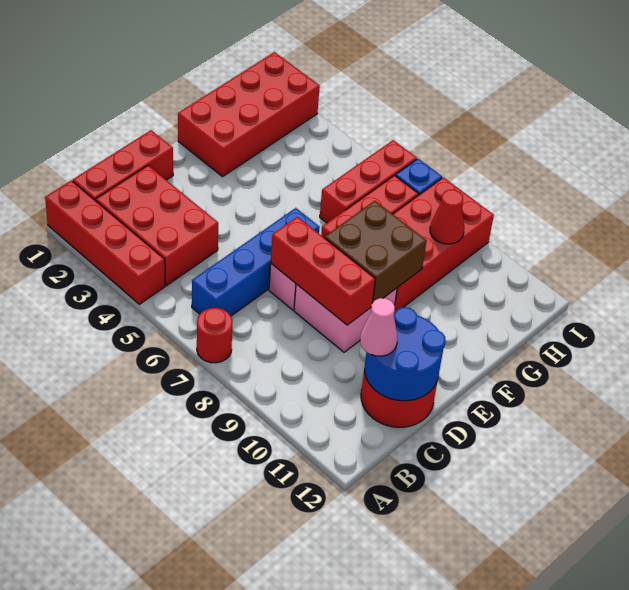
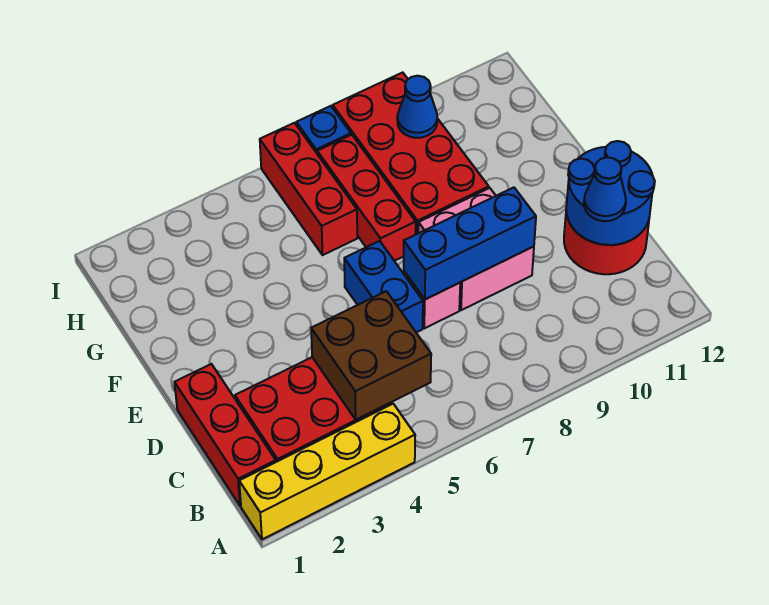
red 1x4 brick [45,180,165,304] -> yellow 1x4 brick [239,404,415,539]
red 1x1 round brick [197,308,233,363] -> none
blue 1x4 brick [192,208,320,316] -> blue 1x2 brick [344,241,423,332]
pink 1x1 cone [360,298,398,356] -> blue 1x1 cone [584,157,626,221]
red 1x3 brick [271,217,375,325] -> blue 1x3 brick [404,187,536,299]
brown 2x2 brick [325,201,427,303] -> brown 2x2 brick moved to [311,291,431,420]
red 2x4 brick [178,52,320,177] -> none
red 1x1 cone [430,190,464,244] -> blue 1x1 cone [397,76,437,138]

